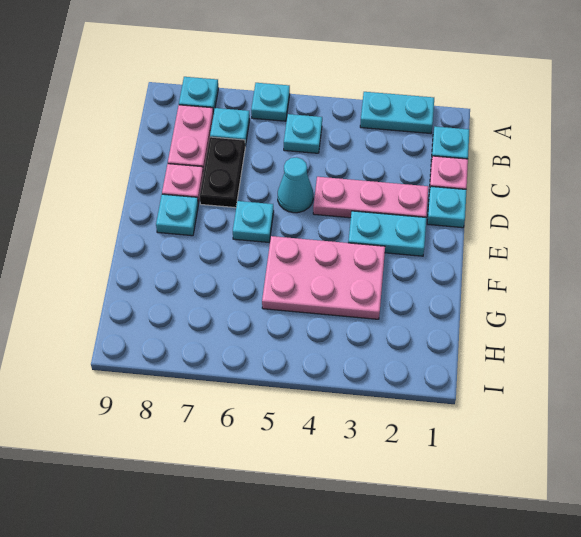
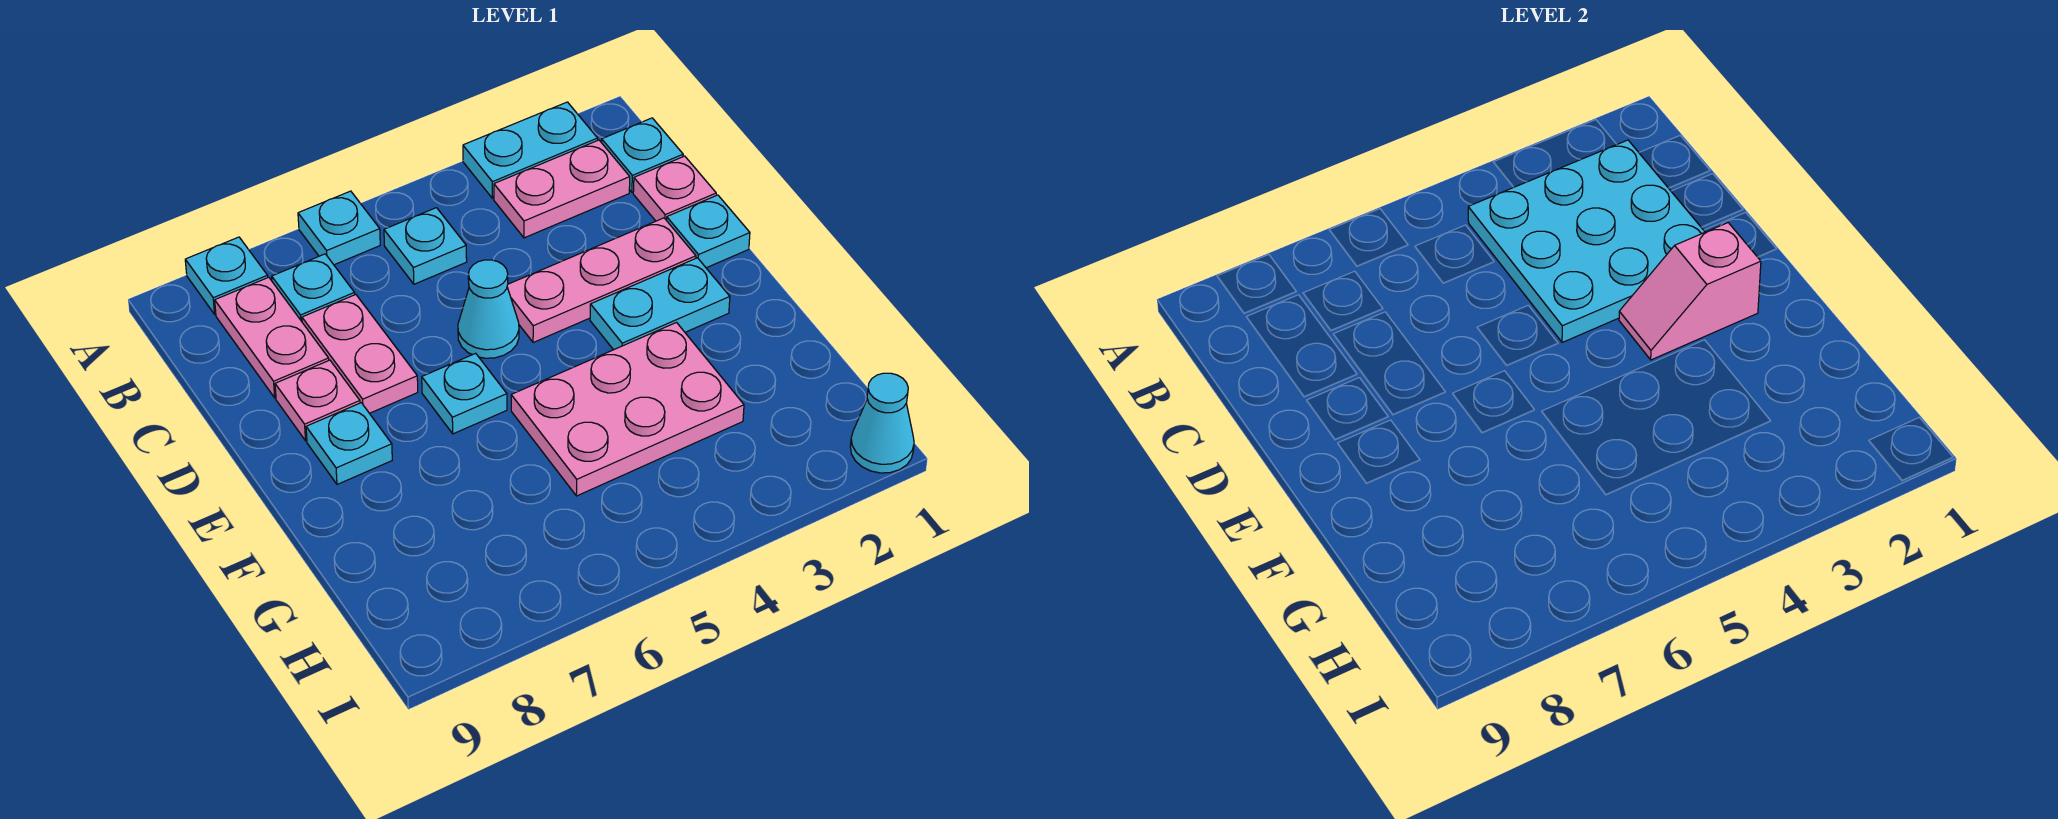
none -> pink 1x2 plate [494,140,630,238]
none -> cyan 3x3 plate [1468,140,1705,343]
black 1x2 plate [200,137,245,208] -> pink 1x2 plate [302,295,418,413]
none -> pink 1x2 slope [1619,223,1761,360]
none -> cyan 1x1 cone [850,373,914,473]

